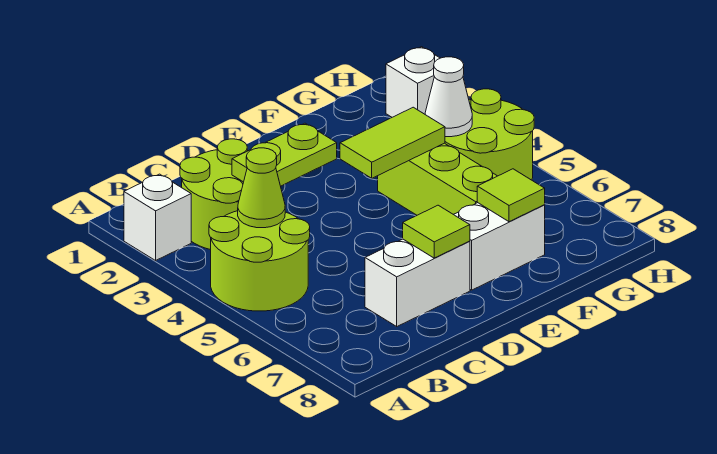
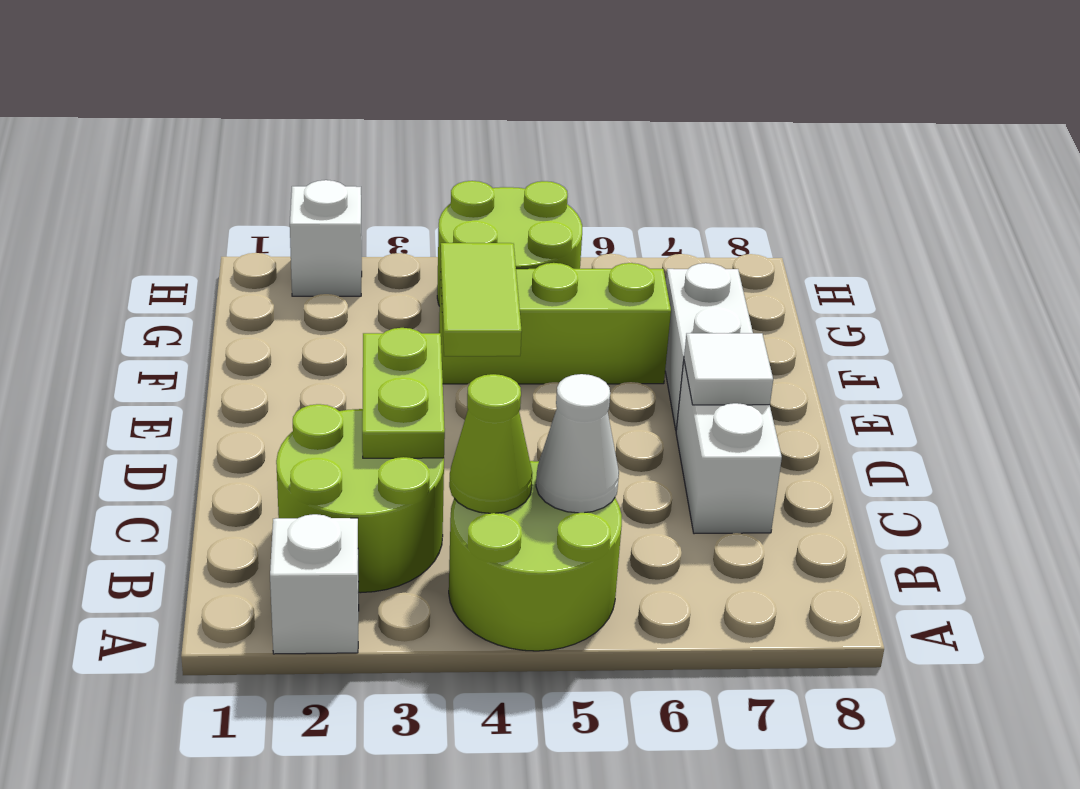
lime 1x1 tile [403,205,470,258] -> white 1x1 tile [684,333,773,405]
lime 1x1 tile [477,169,545,222] -> none
white 1x1 cone [425,57,472,137] -> white 1x1 cone moved to [536,374,619,513]

